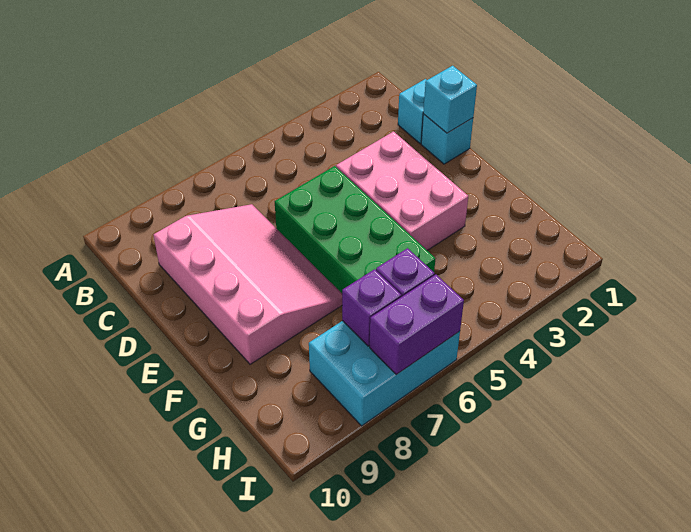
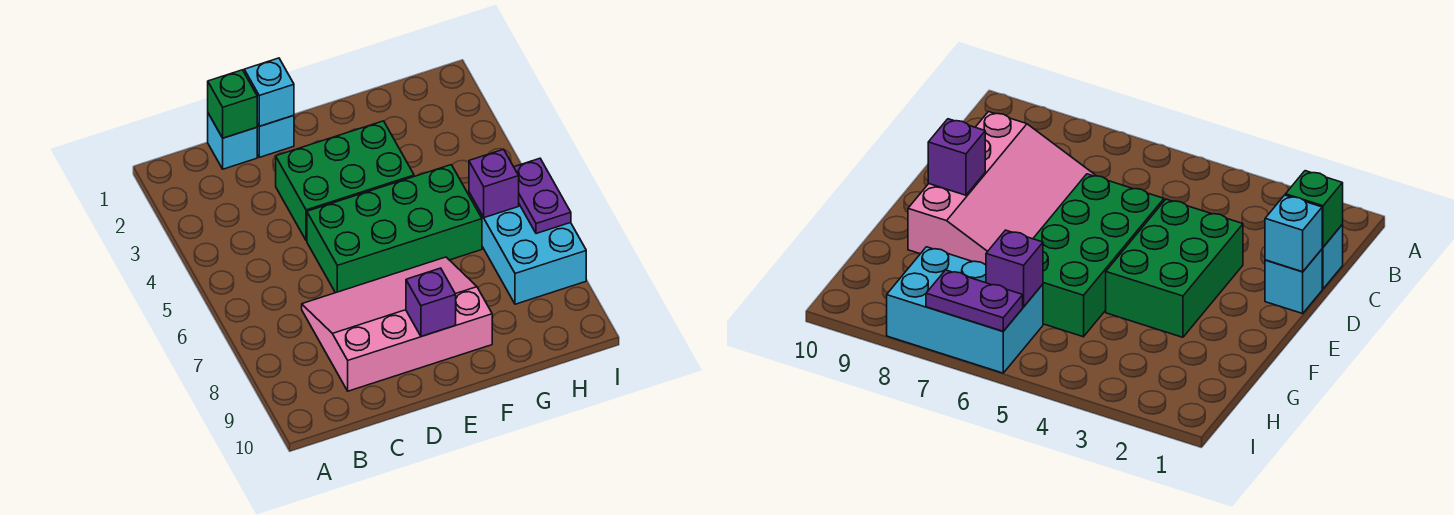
none -> green 1x1 brick [208,70,257,138]
pink 2x3 brick [336,132,468,250] -> green 2x3 brick [276,121,414,241]
purple 1x1 brick [342,269,401,346] -> purple 1x1 brick moved to [406,268,456,337]
purple 1x2 brick [370,275,464,375] -> purple 1x2 plate [514,158,571,234]

